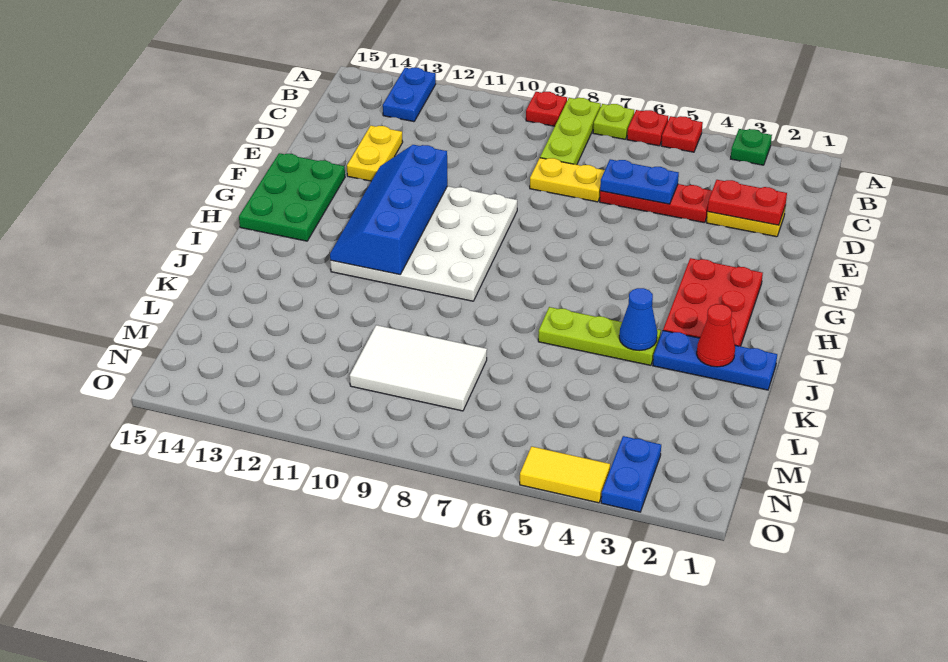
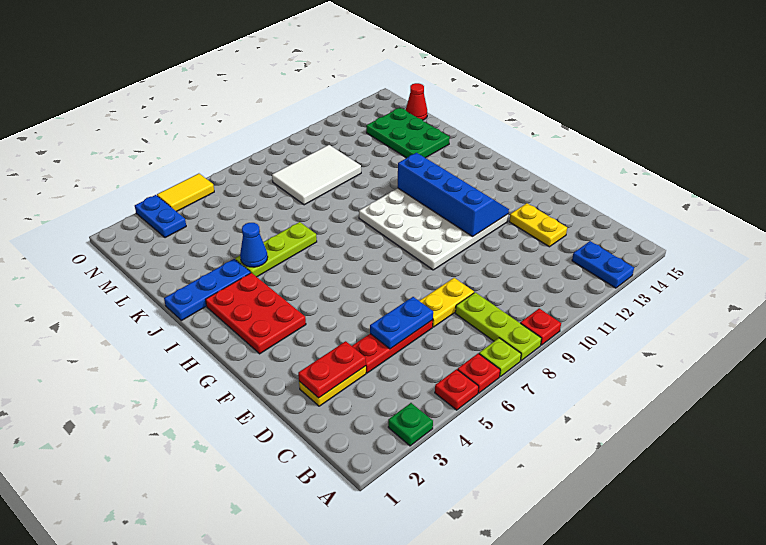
green 2x3 plate [239,153,345,241] -> green 2x3 plate moved to [366,108,450,158]
red 1x1 cone [697,304,735,367] -> red 1x1 cone moved to [406,83,427,120]

